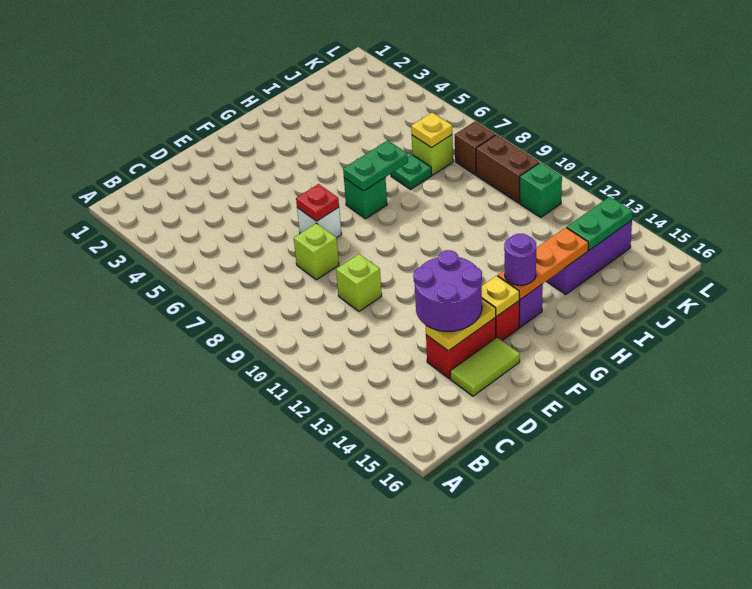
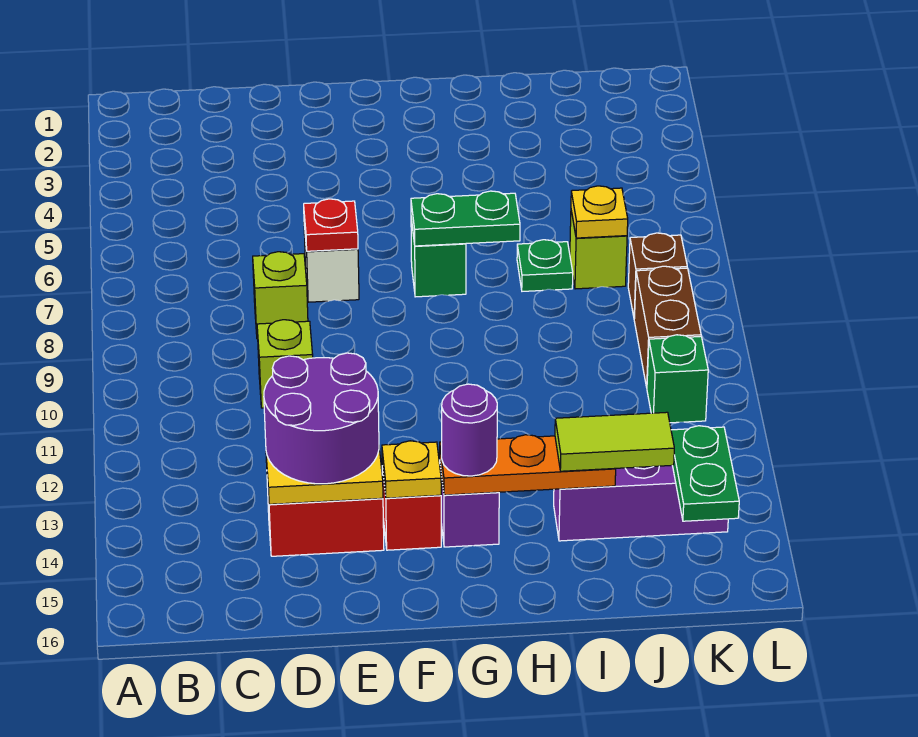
lime 1x2 tile [450,337,520,396] -> lime 1x2 tile moved to [555,412,674,471]
green 1x2 plate [567,197,633,250] -> green 1x2 plate turned to [671,426,739,521]

